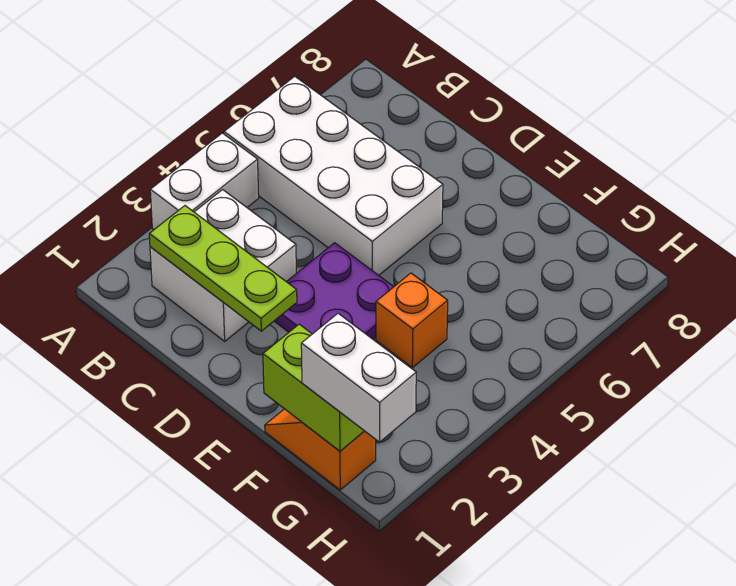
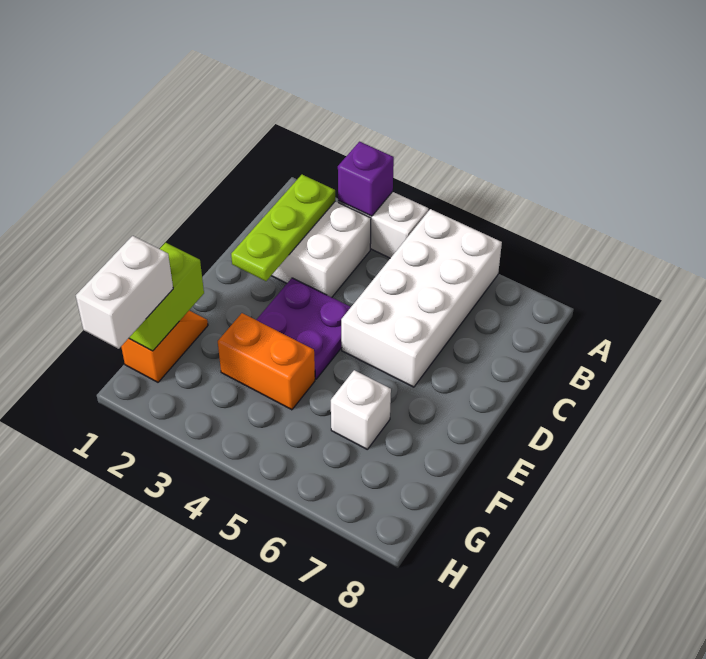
none -> purple 1x1 brick [338,142,394,216]
orange 1x1 brick [376,273,448,368] -> orange 1x2 brick [218,313,315,410]
none -> white 1x1 brick [331,370,391,449]

